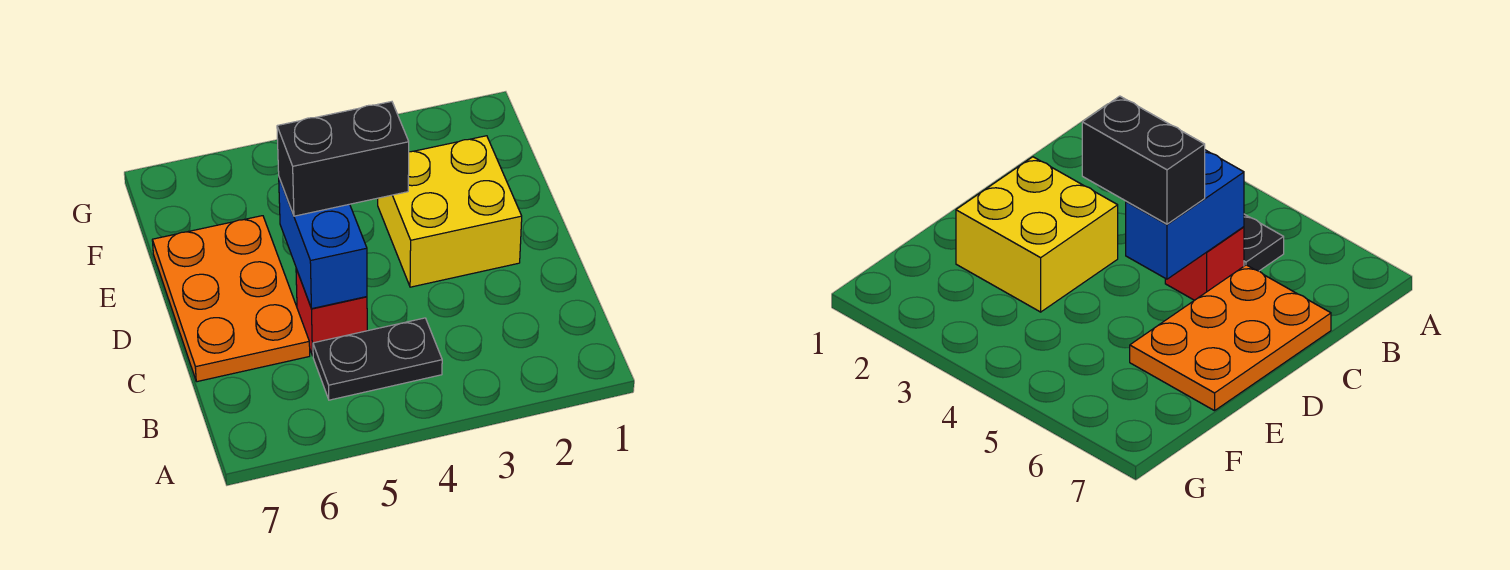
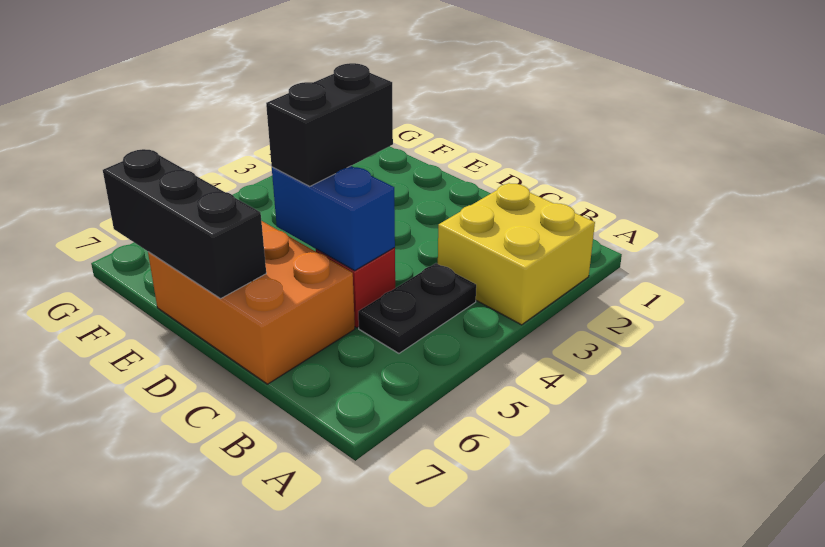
orange 2x3 plate [152,216,310,382] -> orange 2x3 brick [148,221,355,384]
yellow 2x2 brick [378,136,522,287] -> yellow 2x2 brick moved to [438,183,595,325]
none -> black 1x3 brick [103,149,266,299]

